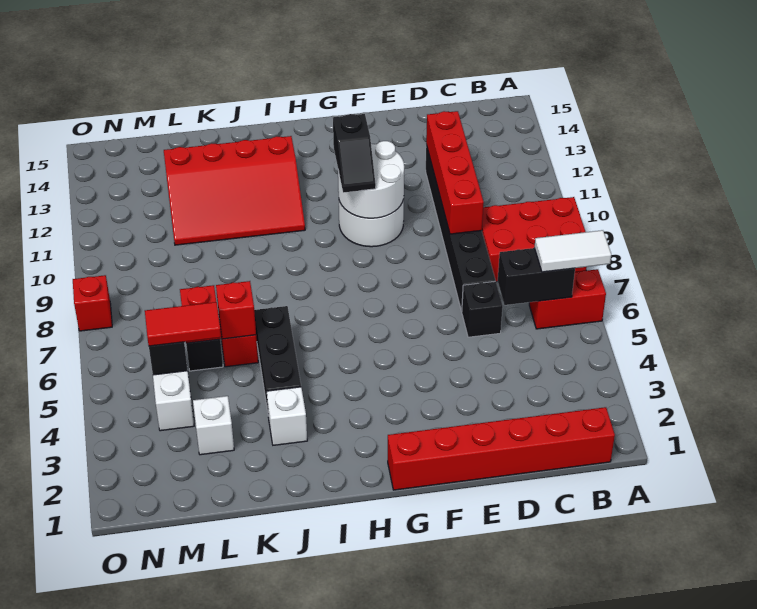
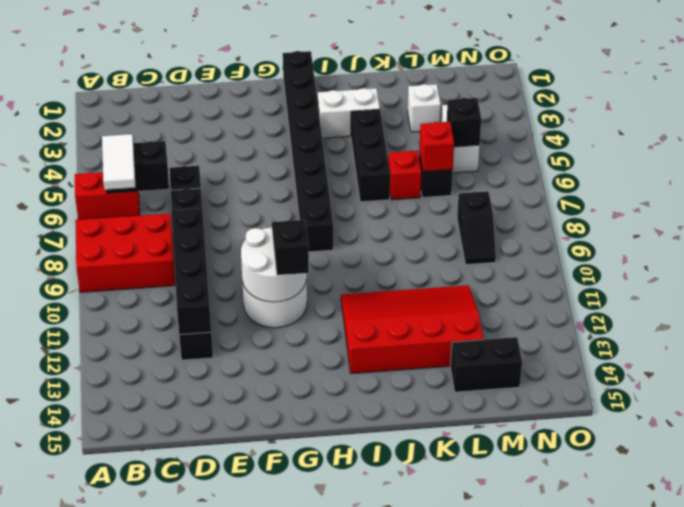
white 1x2 tile [534,230,611,272] -> white 1x2 tile turned to [102,134,135,190]
red 1x6 brick [388,407,615,490] -> none
red 1x4 brick [426,111,484,234] -> black 1x4 brick [171,208,211,335]
none -> black 1x8 brick [283,51,333,252]
white 1x1 brick [267,387,307,445] -> white 1x2 brick [318,88,380,138]
red 1x1 brick [216,281,256,339] -> none
red 1x2 tile [145,302,221,346] -> none
none -> black 1x2 brick [450,337,522,392]
none -> black 1x2 slope [457,191,496,265]
red 1x1 brick [73,275,112,331] -> none

